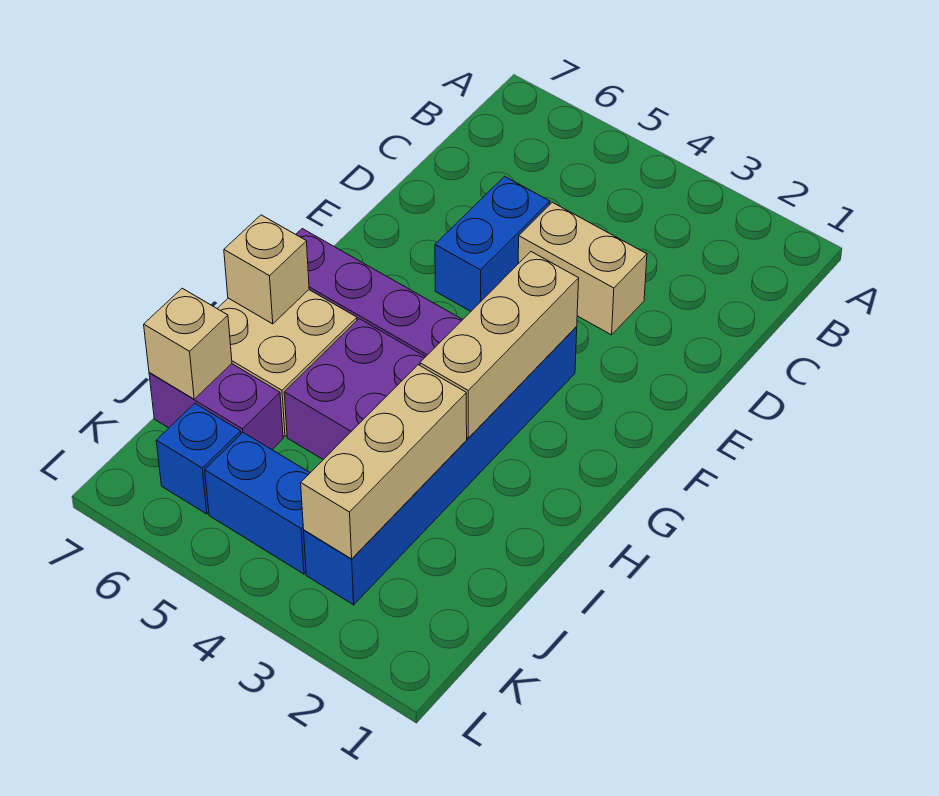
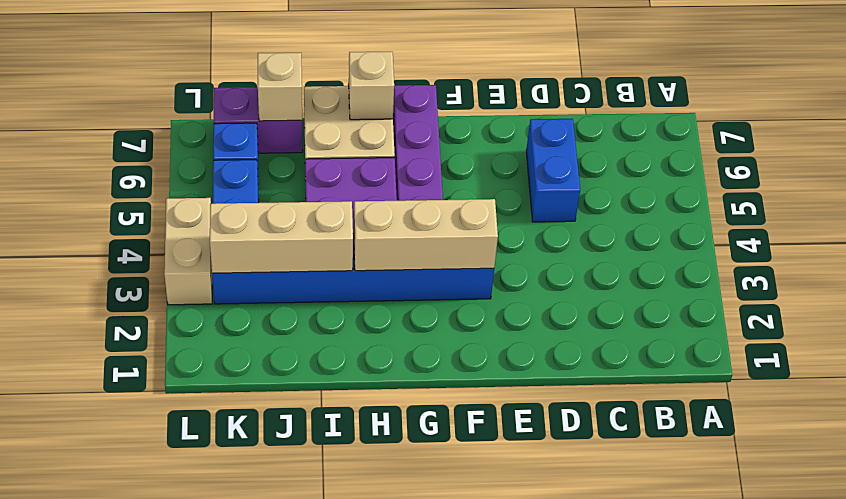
tan 1x2 brick [518,202,647,335] -> tan 1x2 brick moved to [164,198,212,305]
blue 1x2 brick [435,176,550,311] -> blue 1x2 brick turned to [526,119,580,222]
purple 1x2 brick [149,364,283,449] -> purple 1x2 brick turned to [214,87,303,153]

